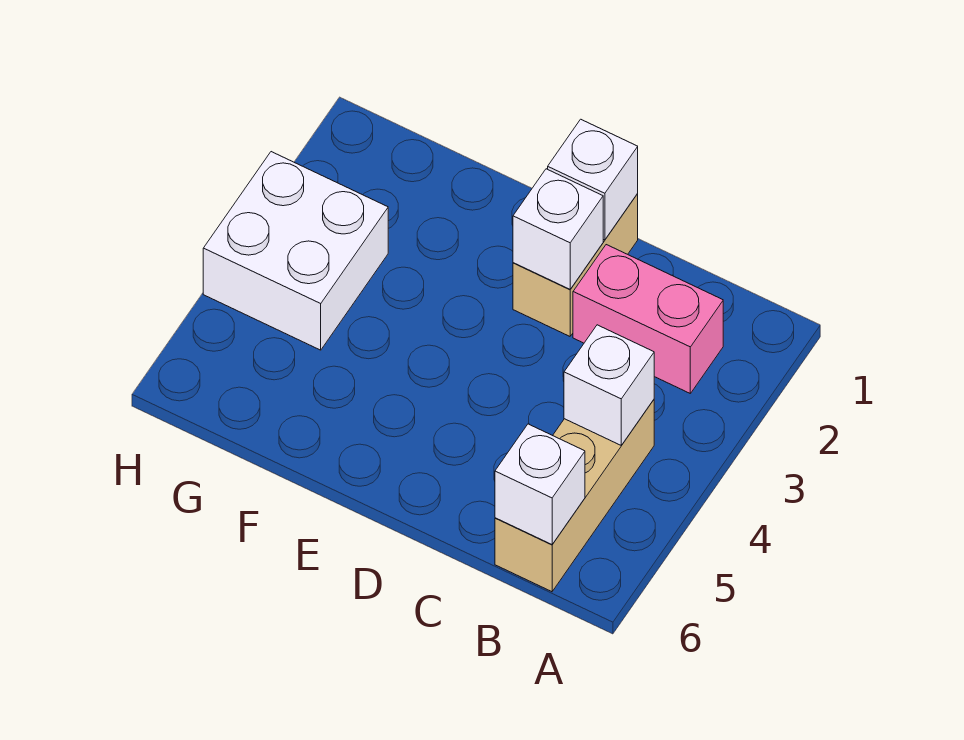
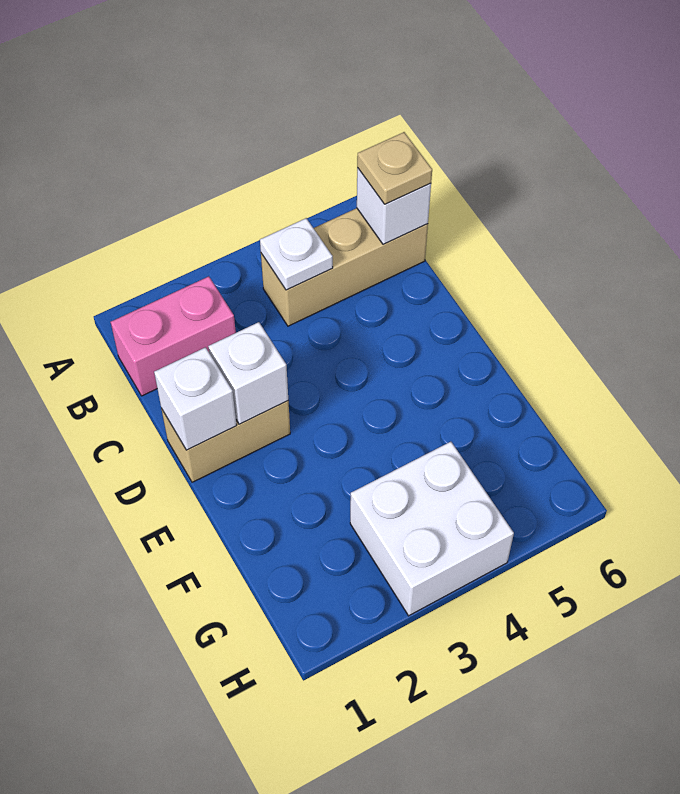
pink 1x2 brick [573,245,723,393] -> pink 1x2 brick turned to [111,276,236,396]
white 1x1 brick [564,325,654,445] -> white 1x1 plate [260,218,333,290]
none -> tan 1x1 plate [357,132,432,204]

